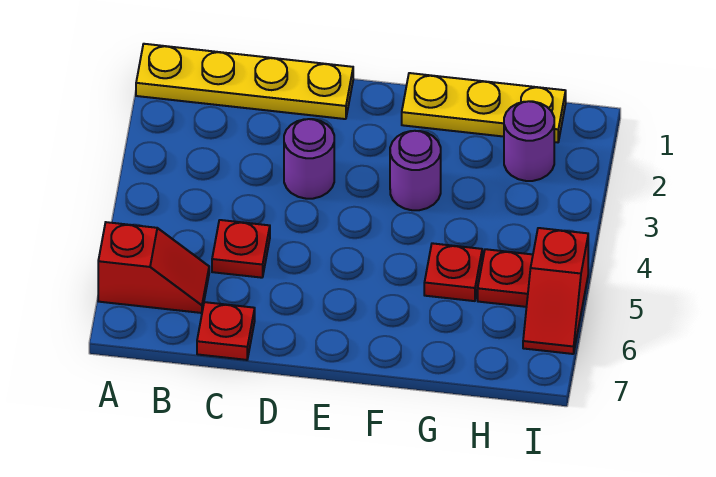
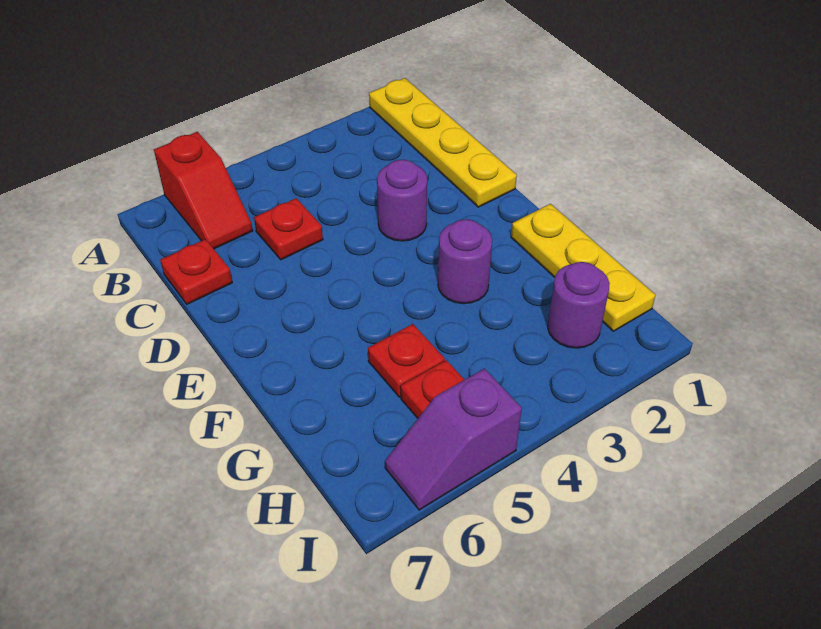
red 1x2 slope [523,228,588,354] -> purple 1x2 slope [385,369,522,510]

